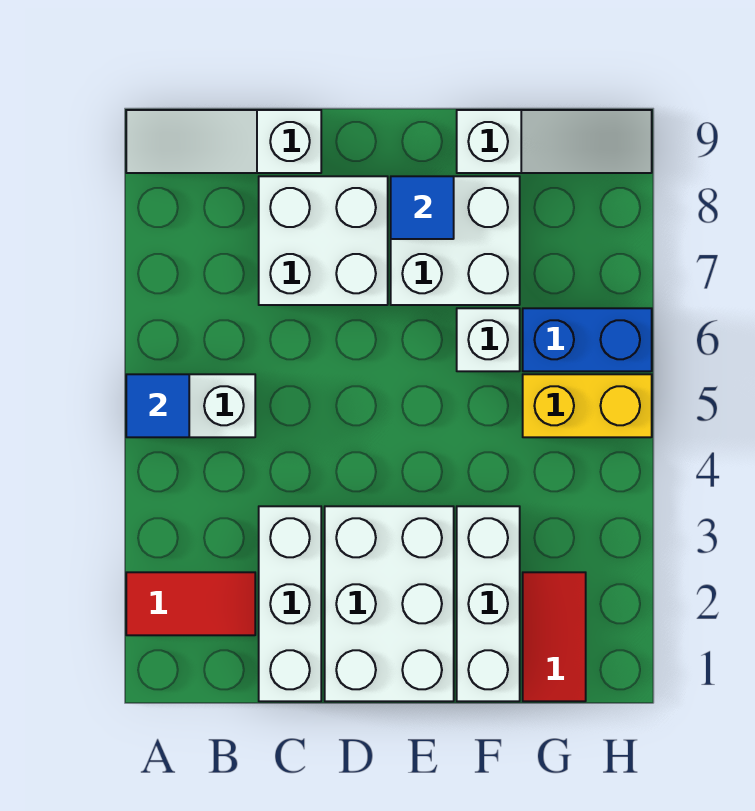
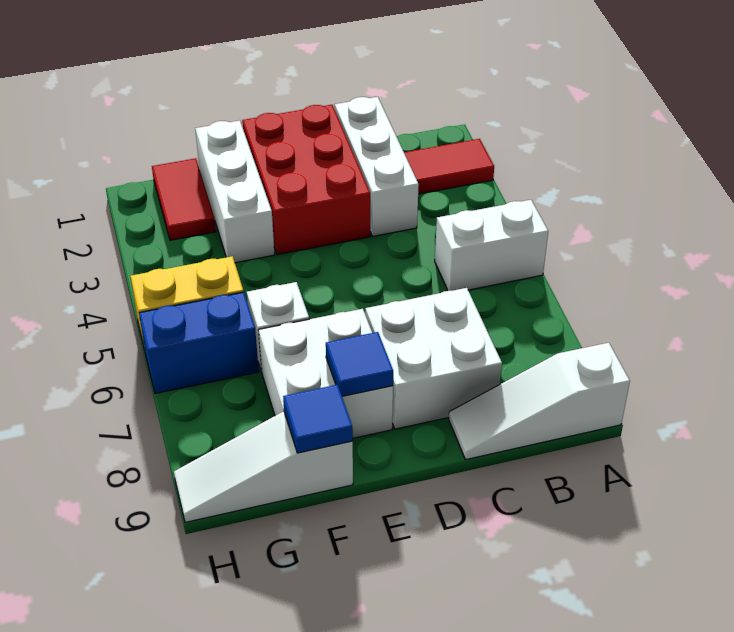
blue 1x1 tile [126,374,189,437] -> blue 1x1 tile moved to [283,385,353,453]
white 1x3 slope [126,110,321,173] -> white 1x3 slope turned to [449,343,630,460]
white 2x3 brick [325,506,454,701] -> red 2x3 brick [242,105,370,255]

